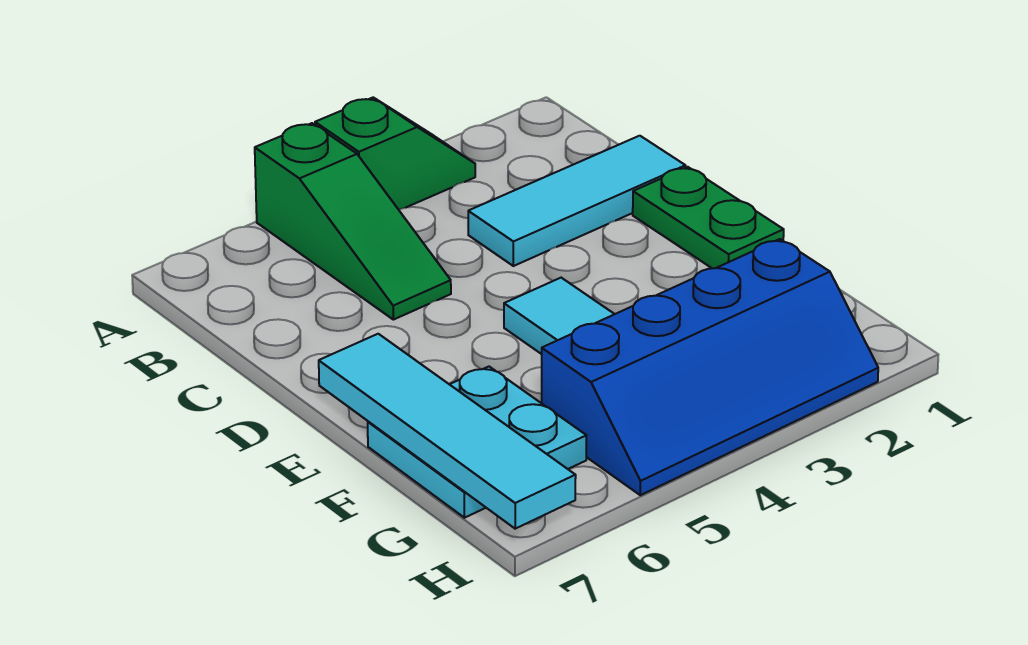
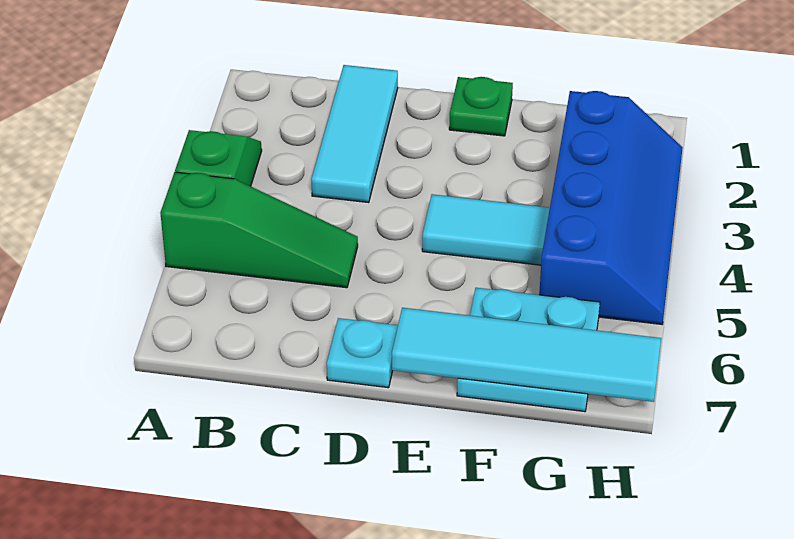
green 1x2 plate [633,167,784,268] -> green 1x1 plate [449,77,513,136]
none -> cyan 1x1 plate [327,318,398,388]

